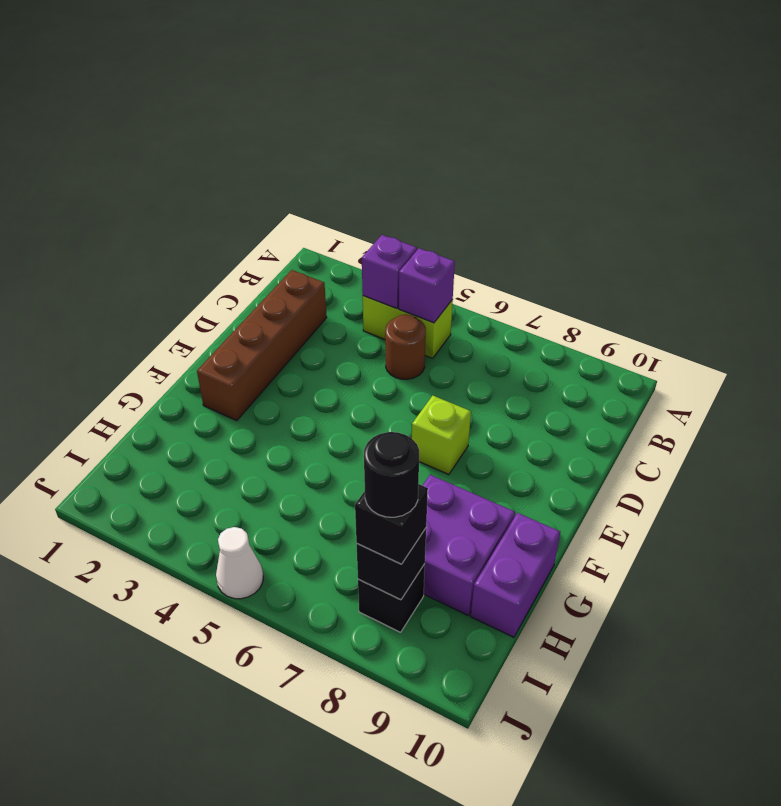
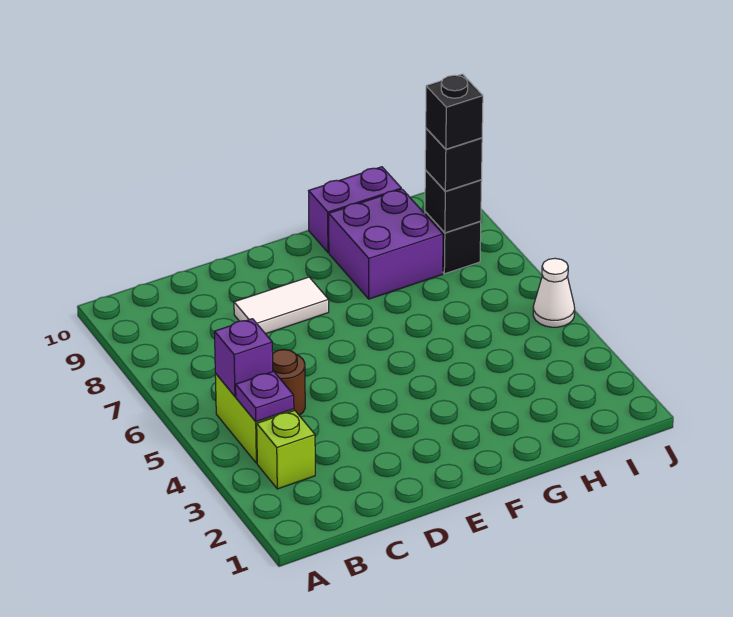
purple 1x1 brick [362,235,417,309] -> purple 1x1 plate [236,371,294,421]
brown 1x4 brick [197,270,327,421] -> none
none -> white 1x2 tile [234,277,329,334]
lime 1x1 brick [412,396,471,474] -> lime 1x1 brick moved to [257,411,315,489]
black 1x1 round brick [364,432,419,517] -> black 1x1 brick [426,74,483,149]

